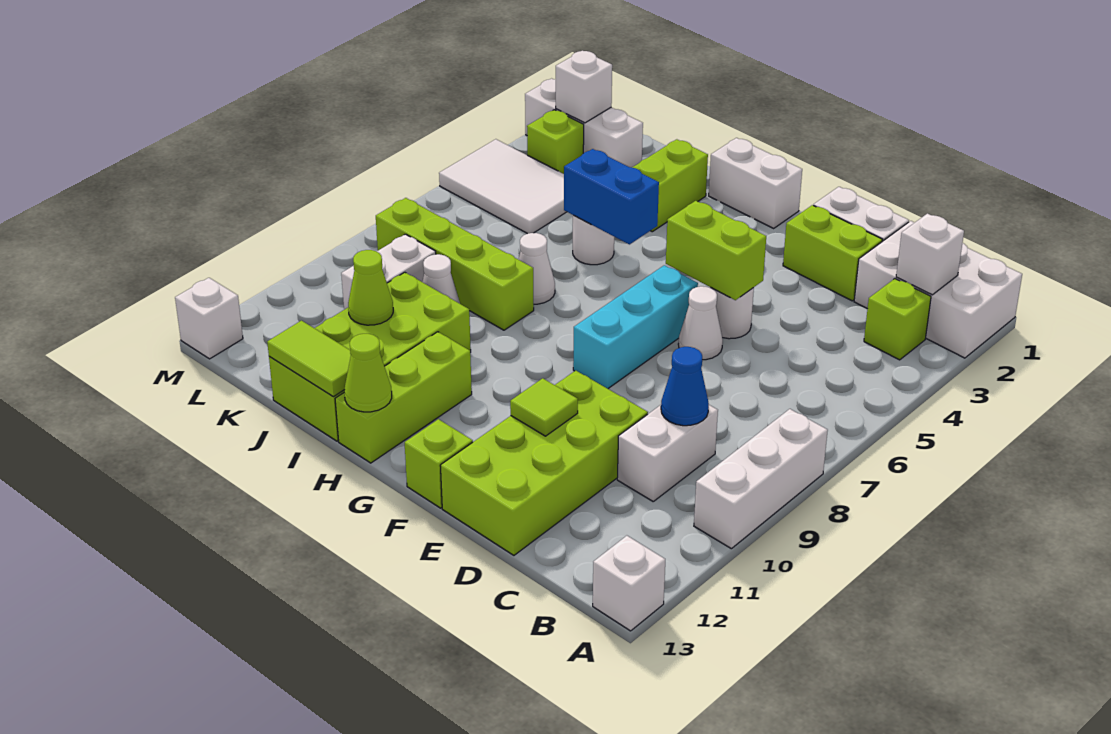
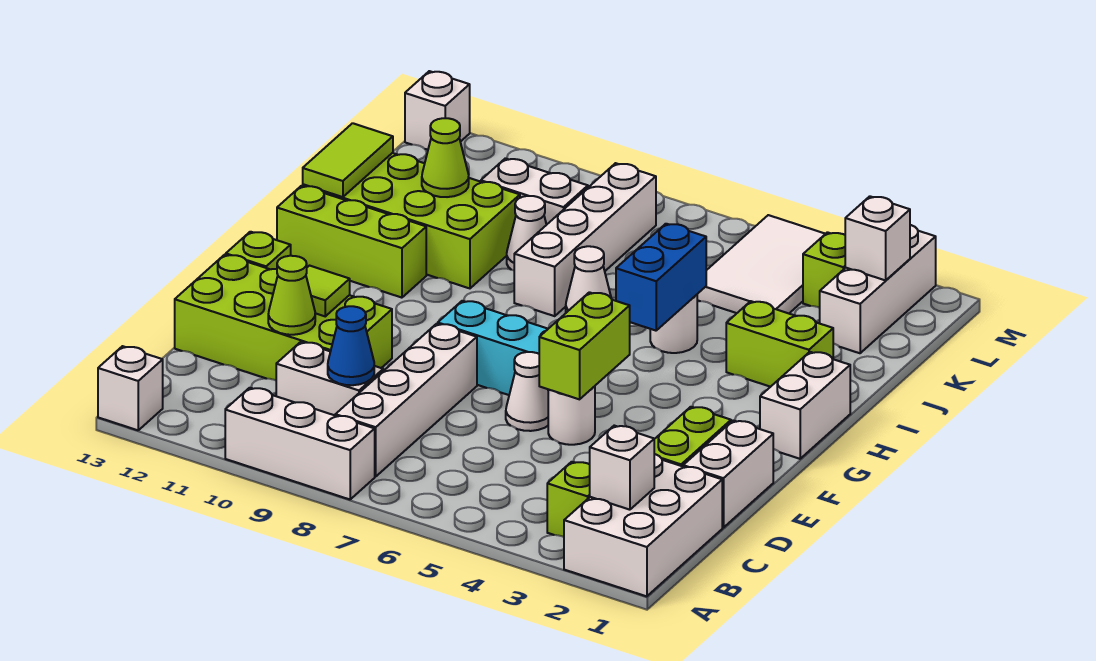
none -> white 1x4 brick [335,324,477,477]
lime 1x1 cone [344,334,392,412] -> lime 1x1 cone moved to [268,256,315,335]
lime 1x4 brick [376,198,534,330] -> white 1x4 brick [514,163,656,316]

